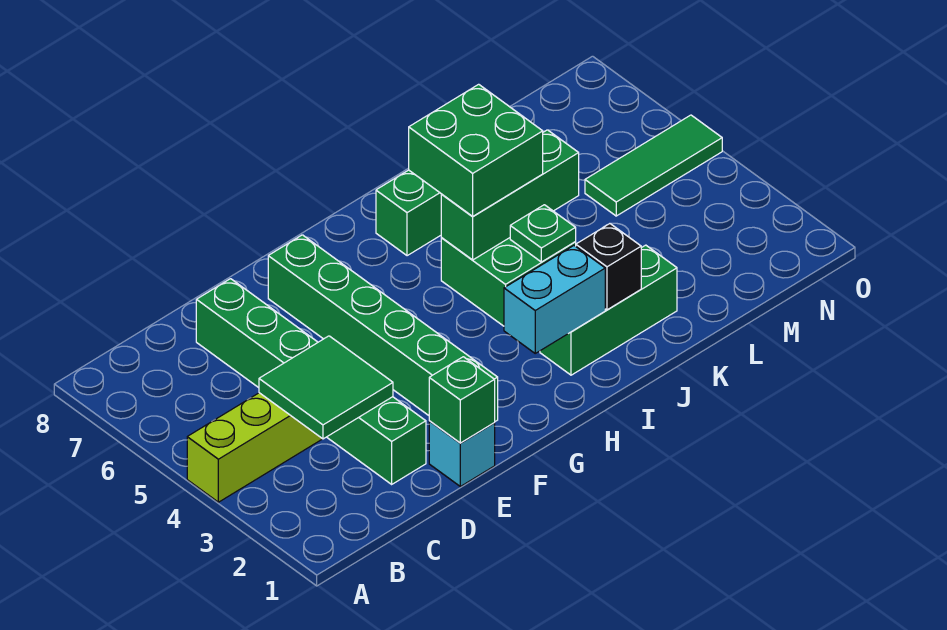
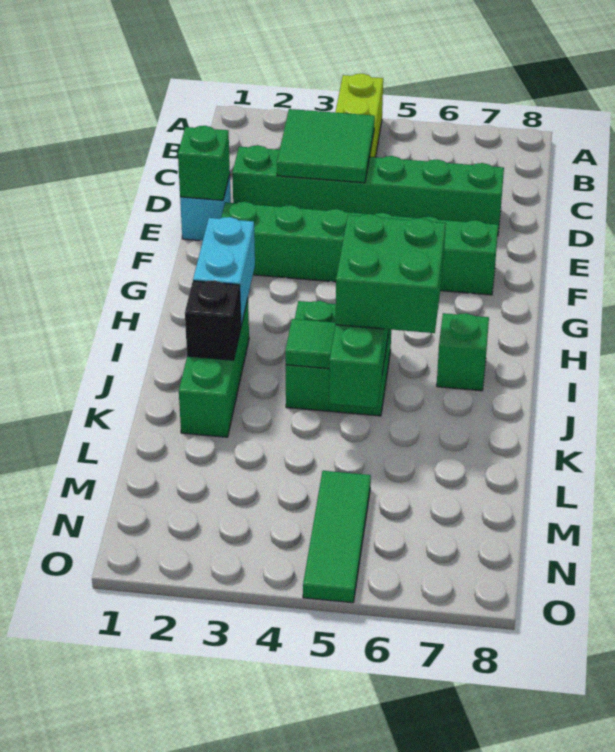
green 1x1 plate [510,205,576,262] -> green 1x1 tile [285,319,336,369]

